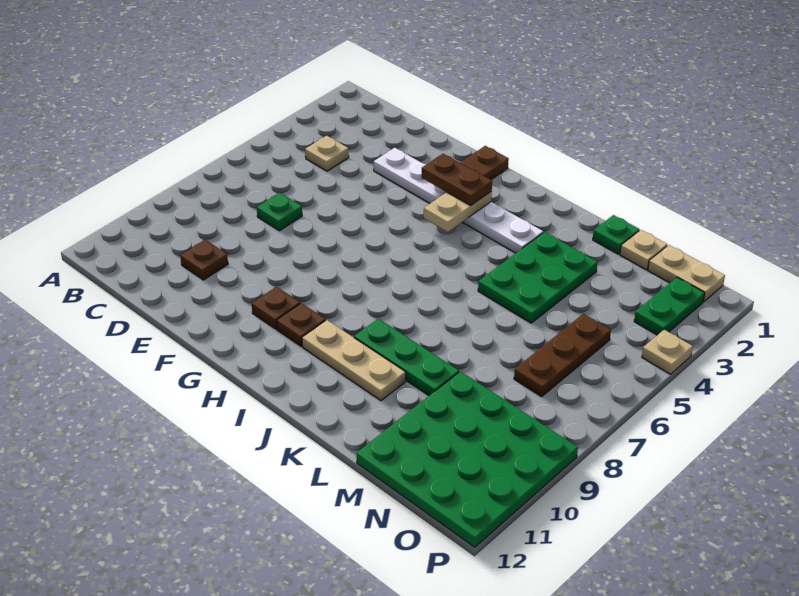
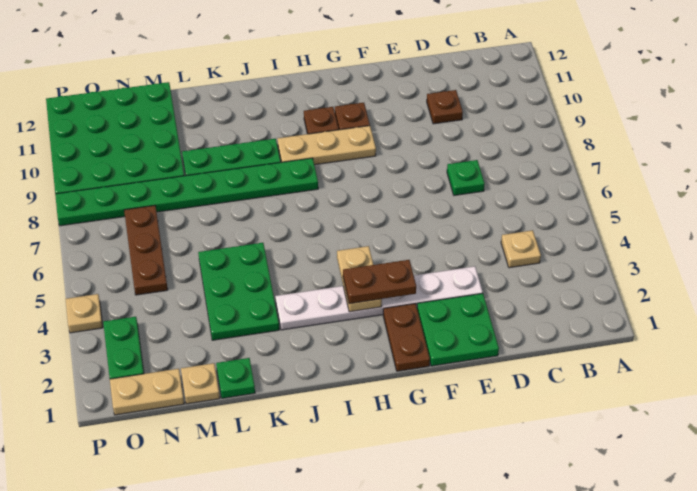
none -> green 2x2 plate [417,293,499,366]
none -> green 1x8 plate [55,158,318,226]
tan 1x3 plate [302,320,406,401] -> tan 1x3 plate moved to [278,126,376,165]

